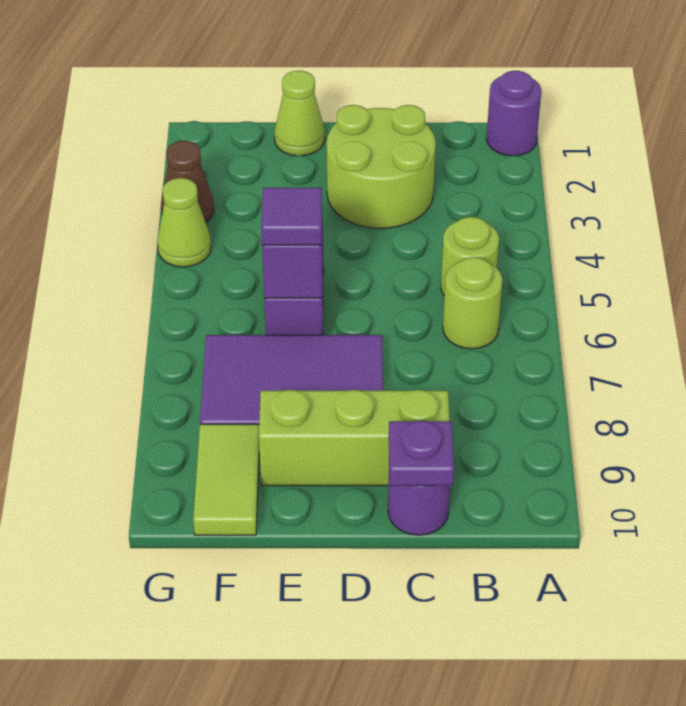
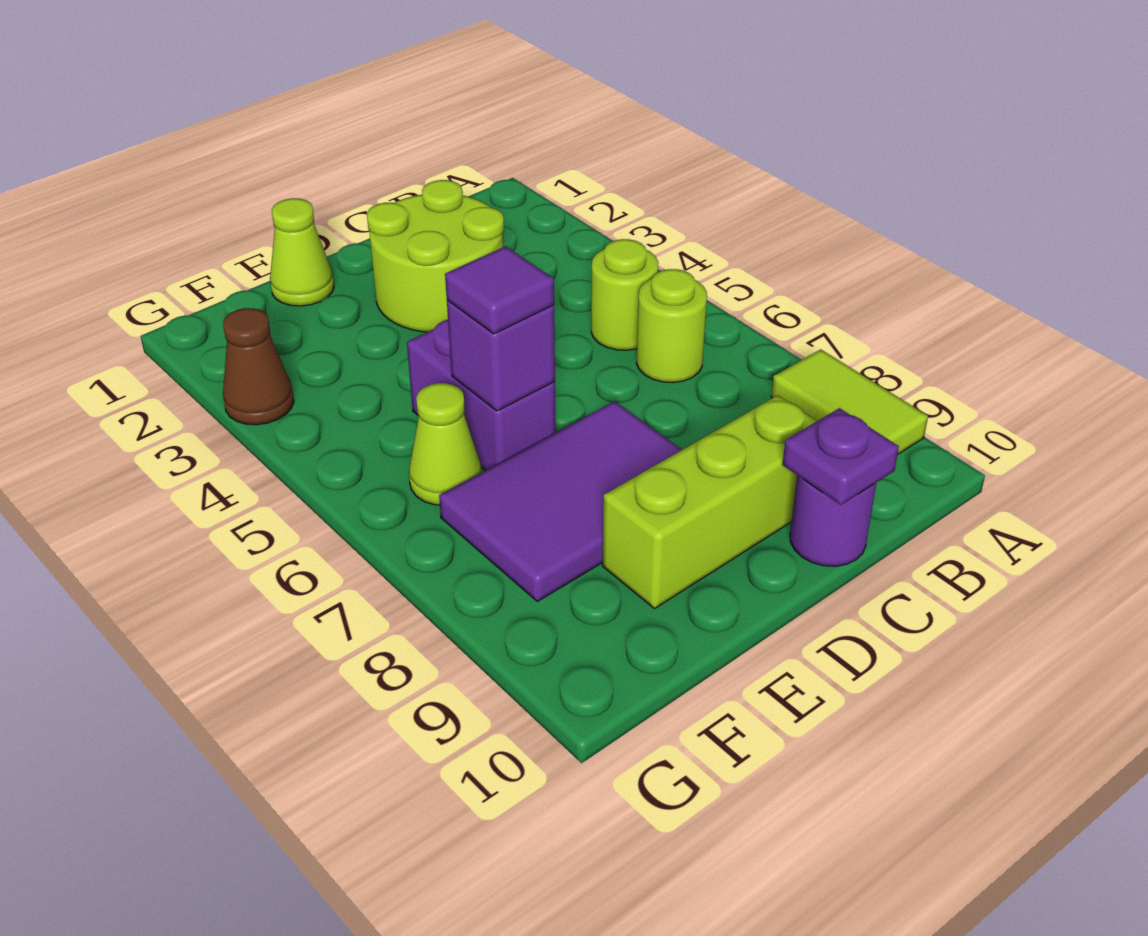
purple 1x1 round brick [486,71,541,156] -> none
lime 1x2 tile [193,424,259,535] -> lime 1x2 tile moved to [771,349,928,454]
lime 1x1 cone [157,178,211,267] -> lime 1x1 cone moved to [409,383,482,505]

